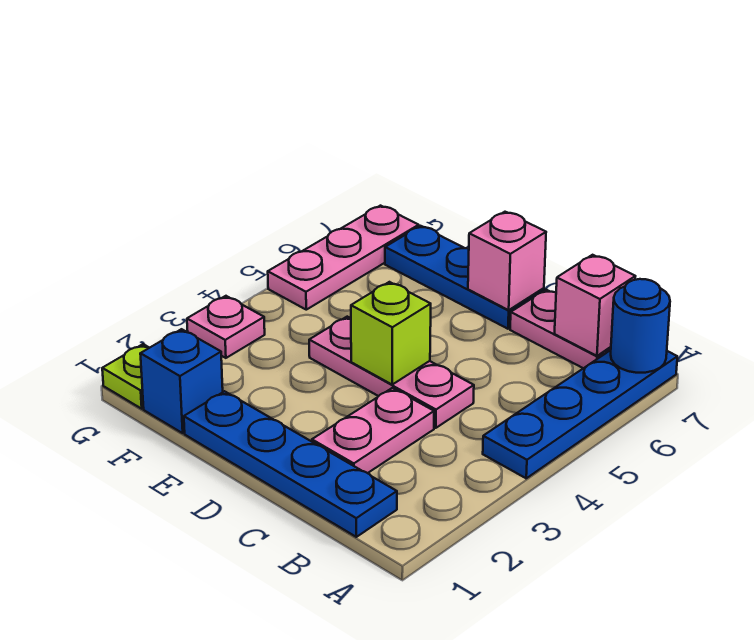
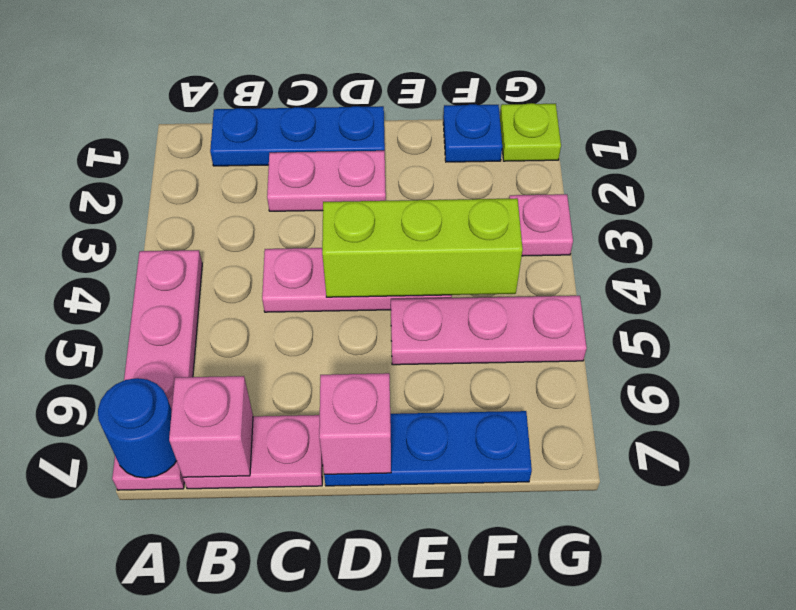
blue 1x4 plate [483,350,677,478] -> pink 1x4 plate [112,250,202,490]
blue 1x4 plate [184,391,397,537] -> blue 1x3 plate [210,106,385,166]
pink 1x2 plate [312,388,434,473] -> pink 1x2 plate turned to [267,151,386,211]
lime 1x1 brick [351,282,431,384] -> lime 1x3 brick [322,198,523,297]
blue 1x1 brick [140,329,223,433] -> blue 1x1 plate [443,104,502,162]
pink 1x3 plate [268,206,419,310] -> pink 1x3 plate turned to [391,296,587,365]

